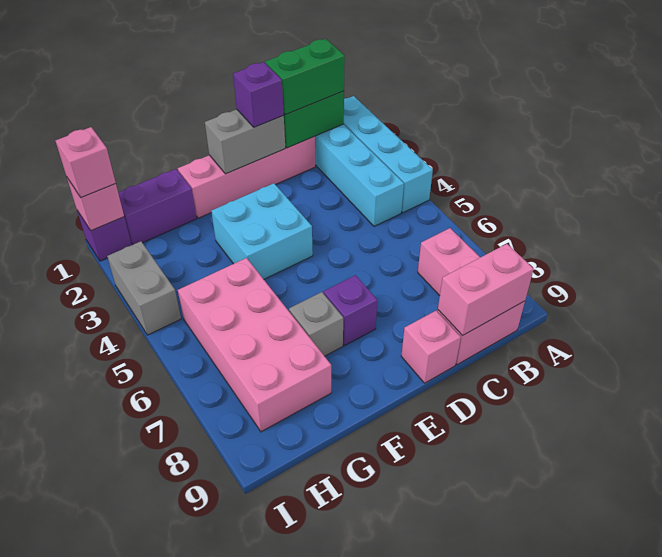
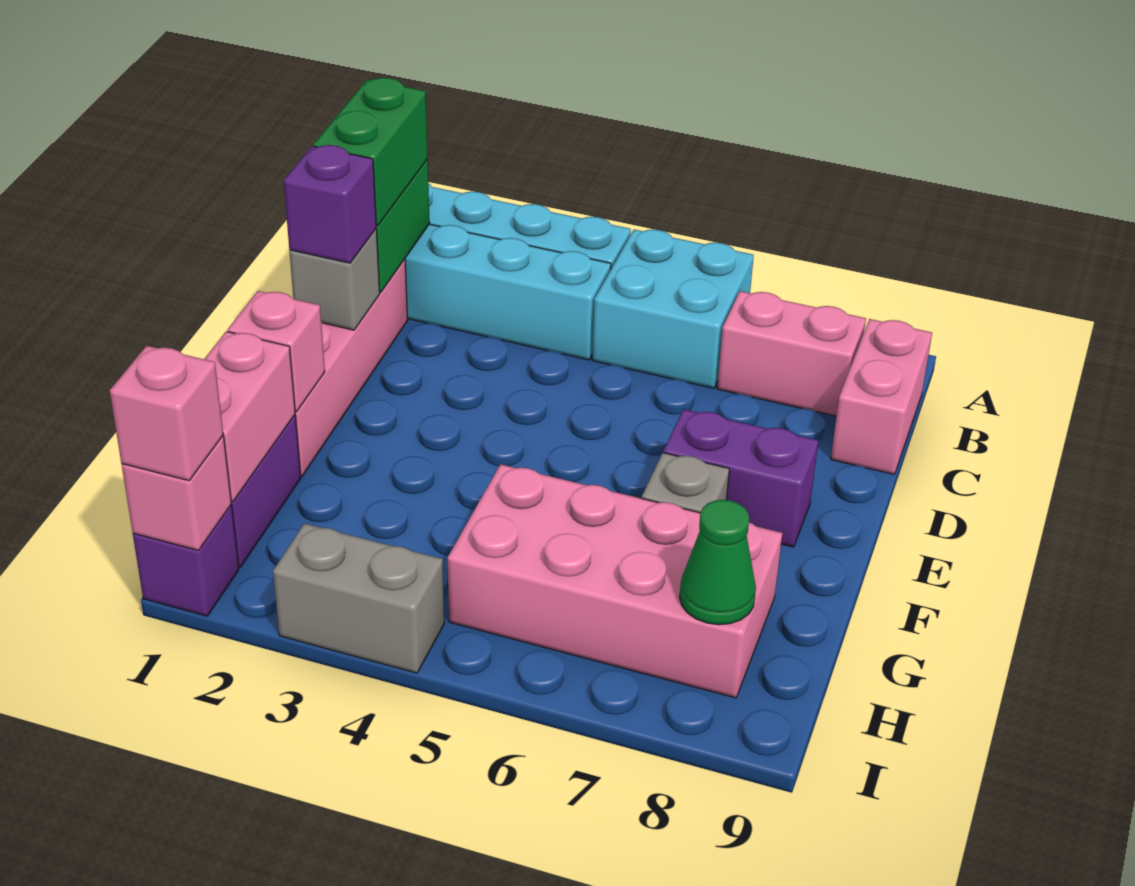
pink 1x2 brick [438,244,534,336] -> pink 1x2 brick moved to [205,331,295,502]
grey 1x2 brick [205,109,285,174] -> grey 1x1 brick [289,229,380,330]
pink 1x1 brick [401,311,461,383] -> pink 1x1 brick moved to [228,291,325,412]
cyan 2x2 brick [211,183,313,279] -> cyan 2x2 brick moved to [592,229,754,388]
purple 1x1 brick [324,275,377,346] -> purple 1x2 brick [663,409,818,547]
none -> green 1x1 cone [680,500,756,625]

